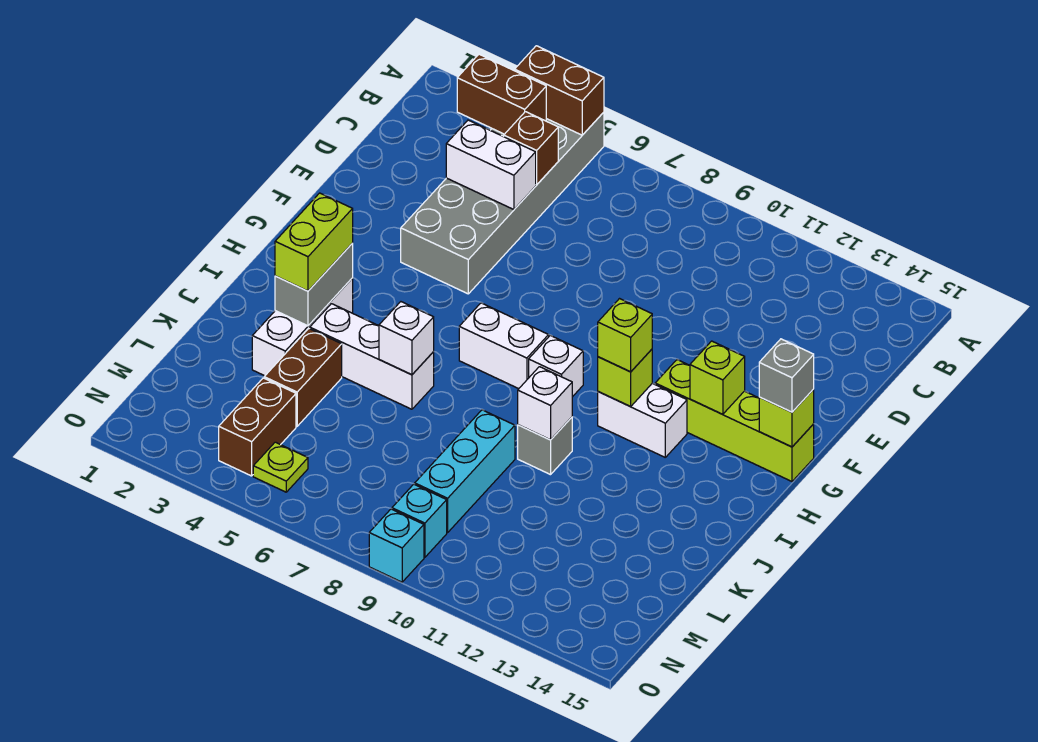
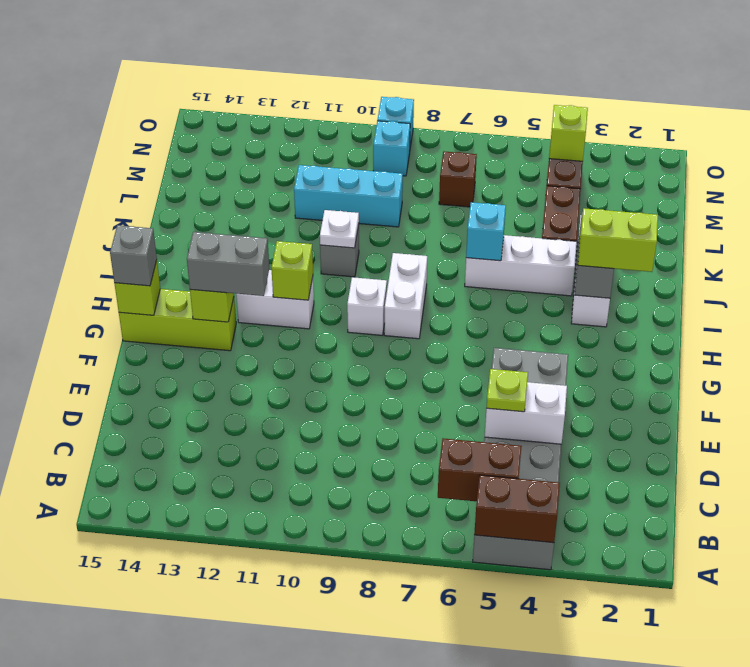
brown 1x2 brick [457,54,546,134] -> brown 1x2 brick moved to [438,438,522,501]
brown 1x1 brick [504,112,558,185] -> brown 1x1 brick moved to [439,151,477,207]
lime 1x4 brick [655,360,814,481] -> lime 1x3 brick [119,289,236,351]
none -> grey 1x2 brick [187,232,269,296]
white 1x2 brick [459,303,549,389] -> white 1x2 brick turned to [384,253,427,339]
lime 1x1 brick [598,299,652,372] -> lime 1x1 brick moved to [549,105,588,161]
lime 1x2 brick [275,193,353,291] -> lime 1x2 brick turned to [578,208,658,272]
white 1x1 brick [379,302,434,375] -> cyan 1x1 brick [466,202,506,261]
white 1x1 brick [518,367,572,440] -> white 1x1 plate [320,210,359,248]
cyan 1x3 brick [415,410,515,533] -> cyan 1x3 brick turned to [294,165,403,227]
lime 1x1 plate [253,442,308,492] -> lime 1x1 plate moved to [487,369,528,412]

